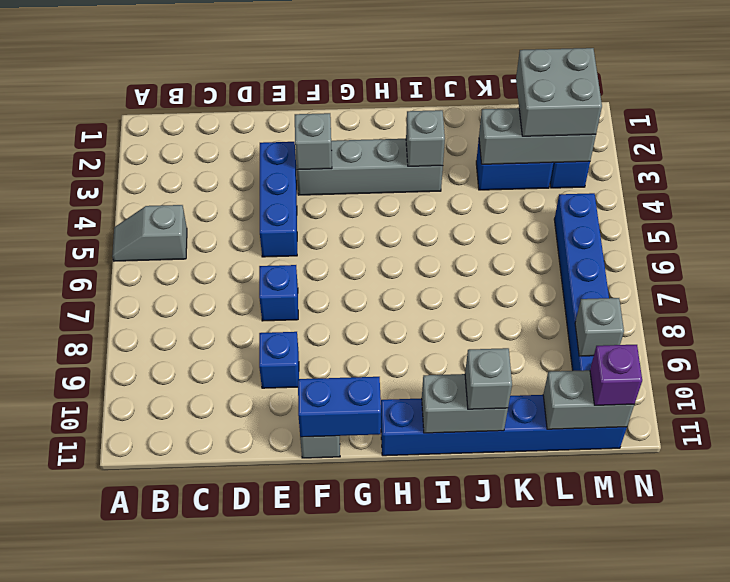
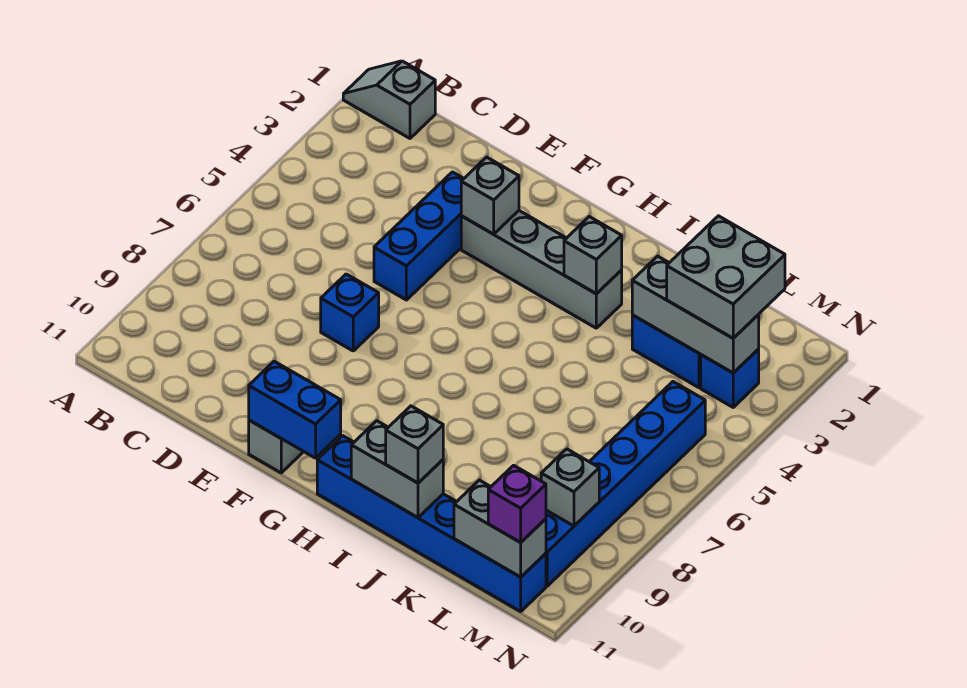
grey 1x2 slope [112,205,187,261] -> grey 1x2 slope moved to [343,61,435,138]
blue 1x1 brick [259,332,299,388] -> none

